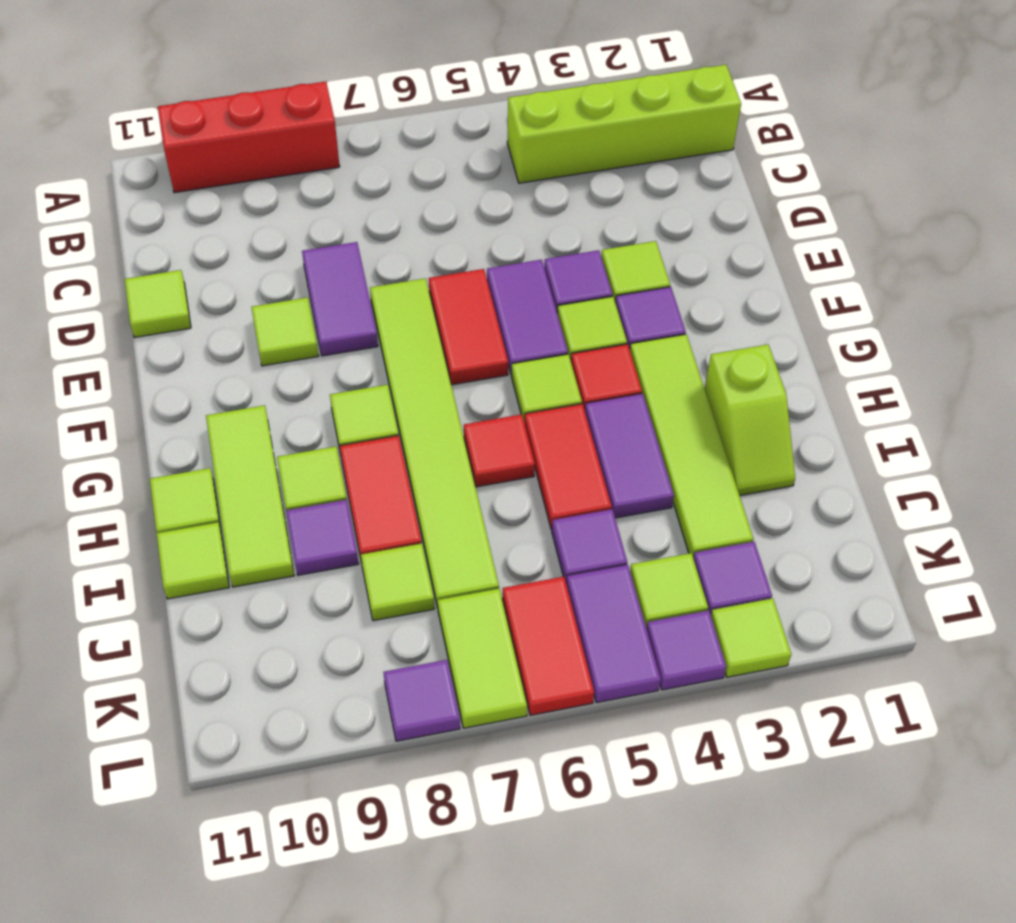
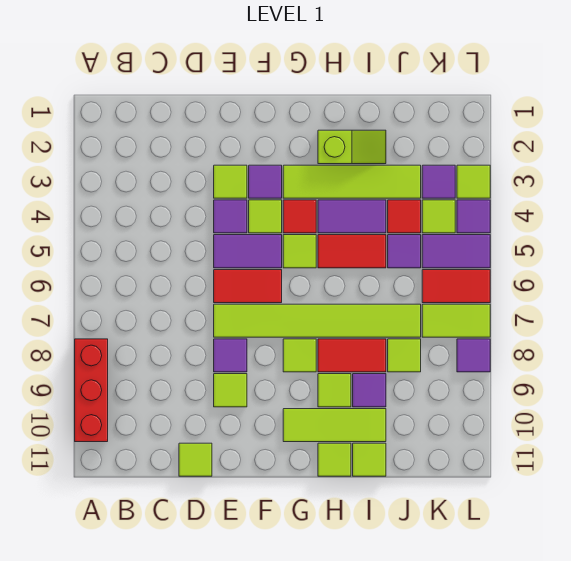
lime 1x4 brick [507,65,741,183] -> none
purple 1x2 tile [302,242,378,356] -> purple 1x1 tile [214,339,247,372]
red 1x1 tile [464,414,535,487] -> red 1x1 tile moved to [388,200,421,233]

